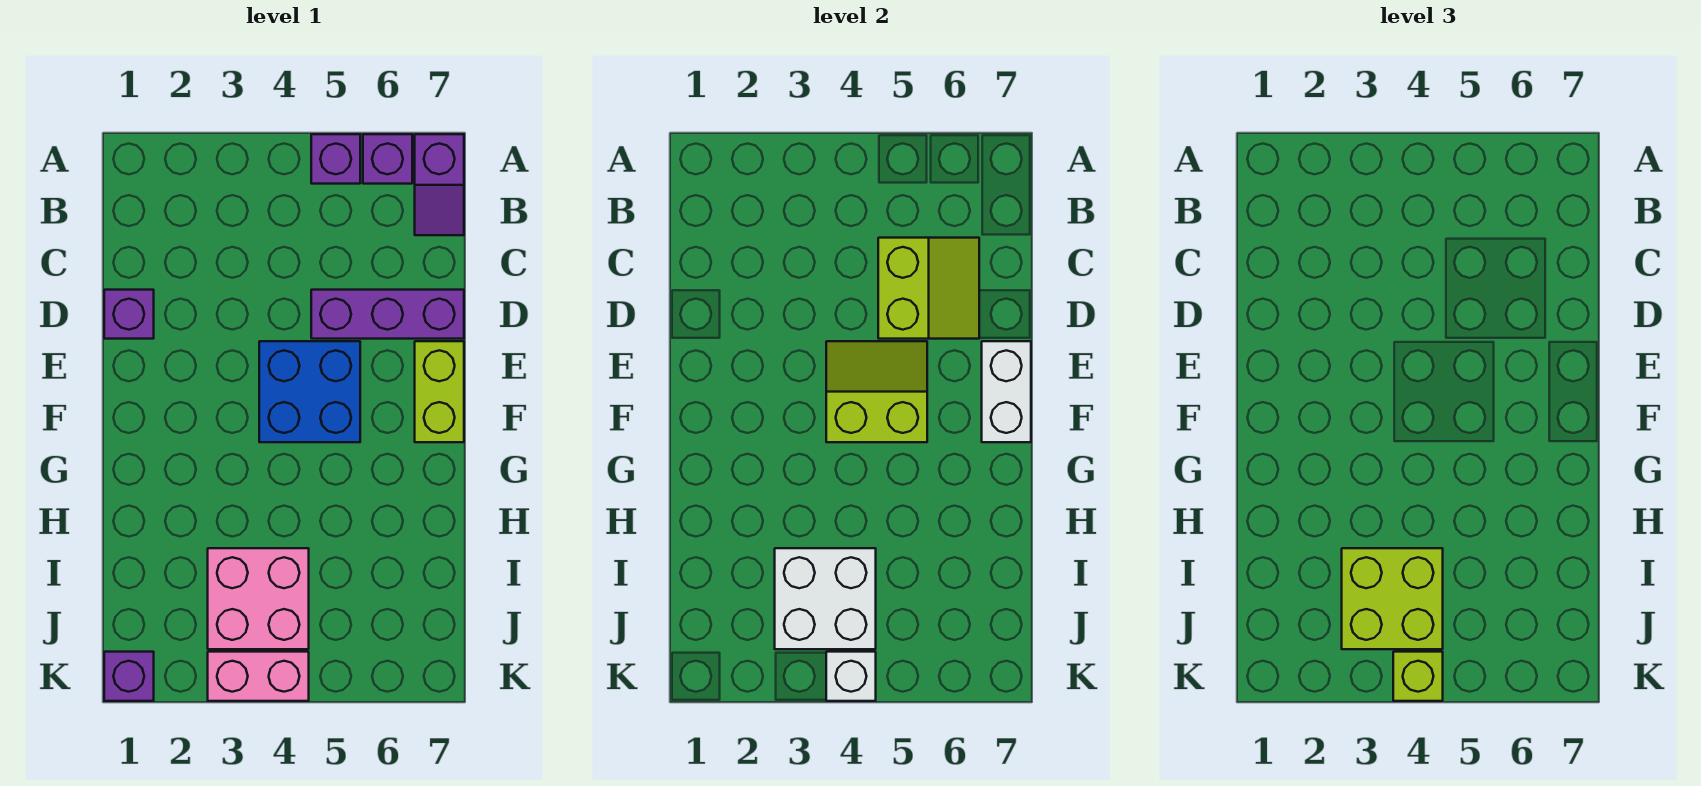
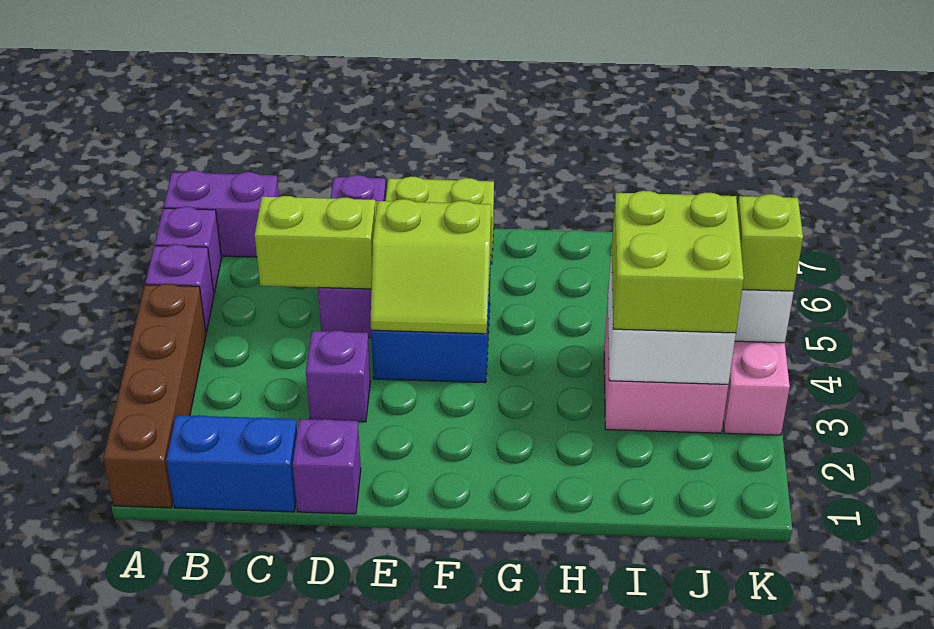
none -> brown 1x4 brick [103,284,206,508]
purple 1x2 slope [415,134,464,235] -> purple 1x2 brick [164,171,279,257]
none -> blue 1x2 brick [166,415,297,512]
lime 2x2 slope [826,341,927,442] -> lime 2x2 slope turned to [371,199,491,334]
white 1x2 brick [982,341,1031,442] -> none
purple 1x1 brick [104,652,154,701] -> purple 1x1 brick moved to [306,330,370,422]

